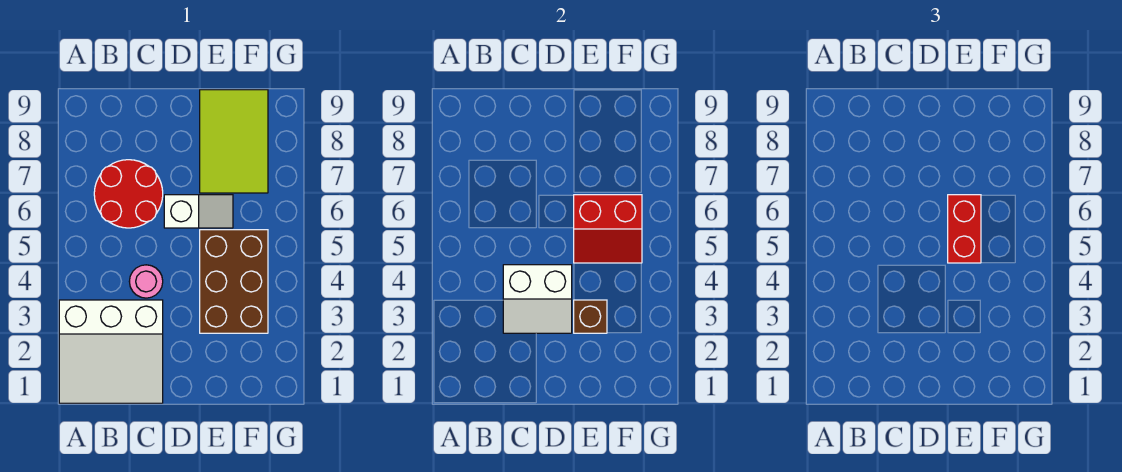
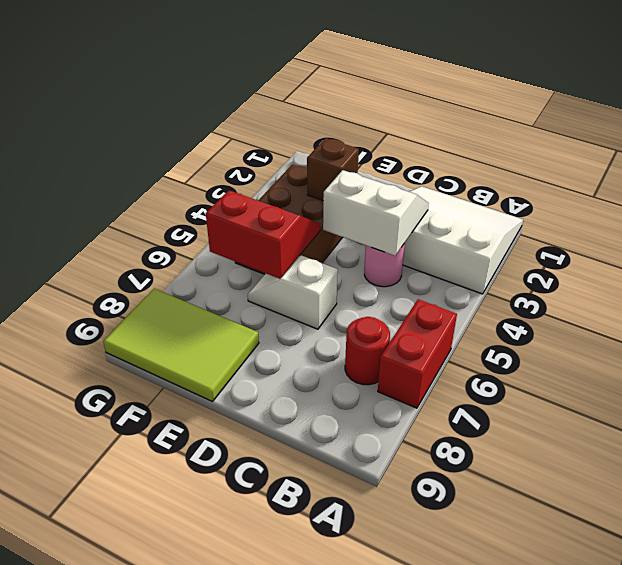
red 2x2 round brick [94,160,163,228] -> red 1x1 round brick [345,317,390,385]
red 1x2 brick [948,195,981,263] -> red 1x2 brick moved to [378,299,457,408]
lime 2x3 tile [200,90,268,193] -> lime 2x3 tile turned to [103,289,259,402]

